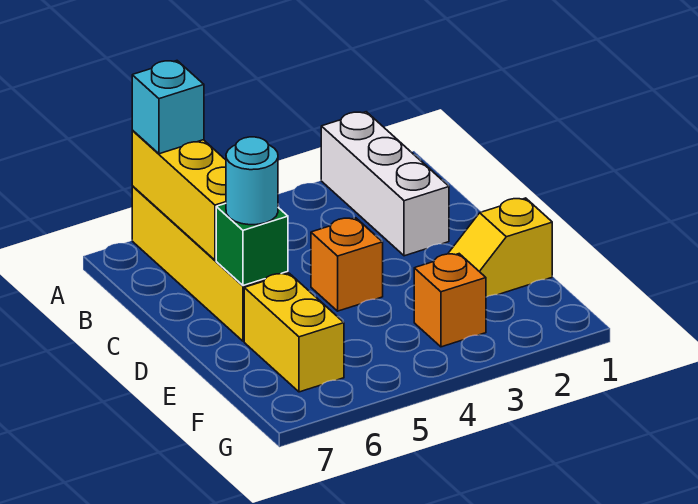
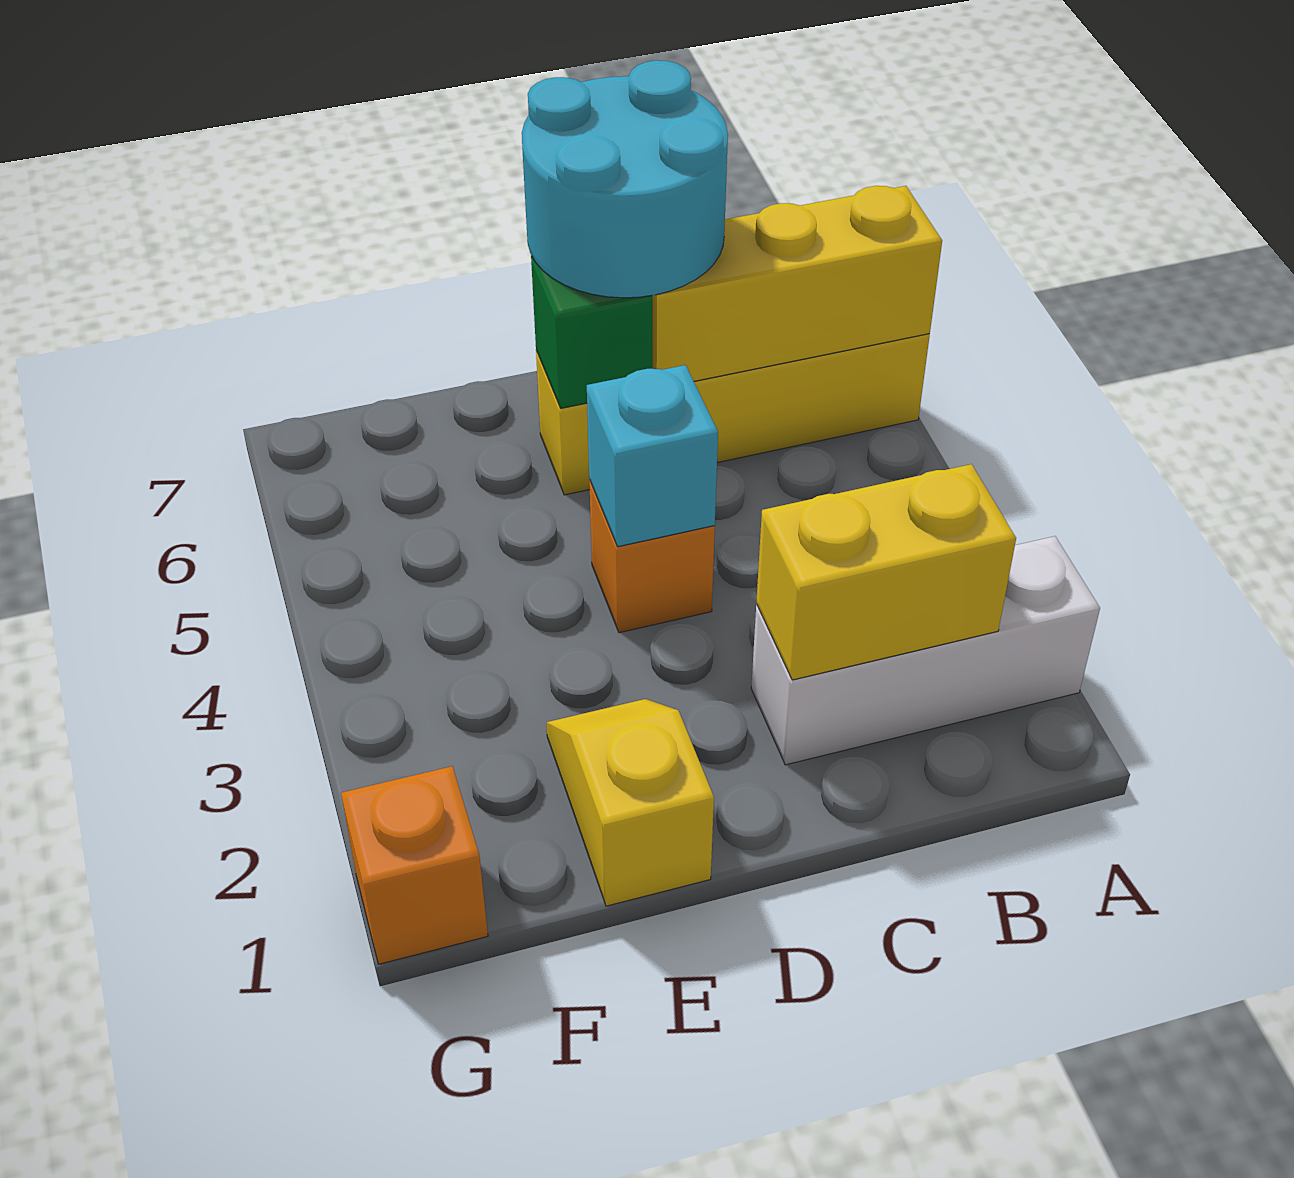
cyan 1x1 brick [132,61,204,154] -> cyan 1x1 brick moved to [587,365,718,547]
cyan 1x1 round brick [226,137,278,225] -> cyan 2x2 round brick [522,60,728,298]
yellow 1x2 brick [244,273,344,392] -> yellow 1x2 brick moved to [756,464,1016,680]
orange 1x1 brick [414,254,486,347] -> orange 1x1 brick moved to [341,766,488,964]

